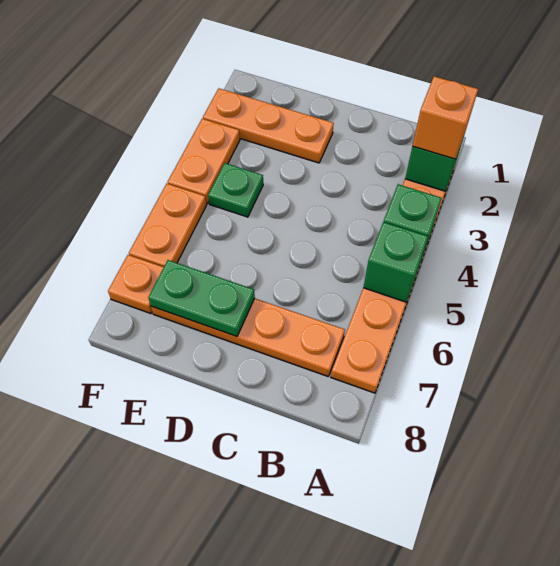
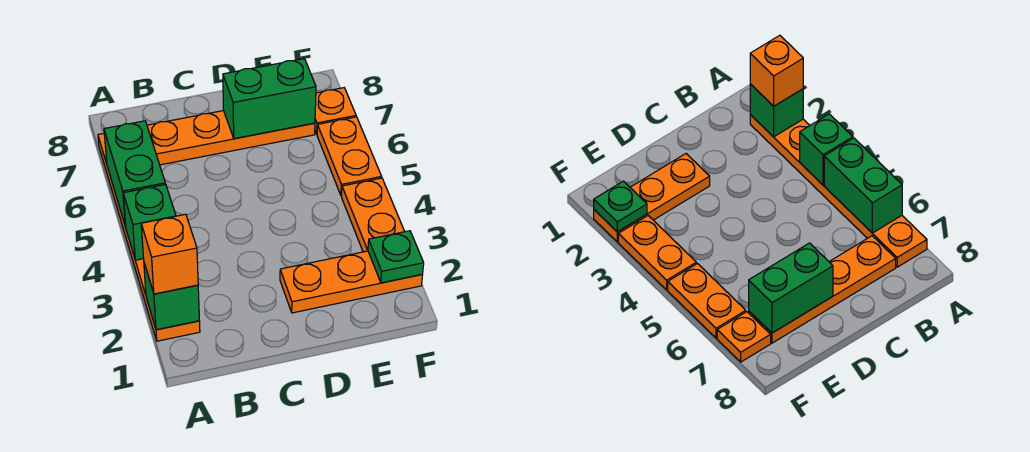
green 1x1 brick [363,222,428,302] -> green 1x2 brick [104,121,165,227]
green 1x2 plate [148,260,255,336] -> green 1x2 brick [223,59,316,139]
green 1x1 plate [208,163,263,217] -> green 1x1 plate moved to [368,231,424,283]

